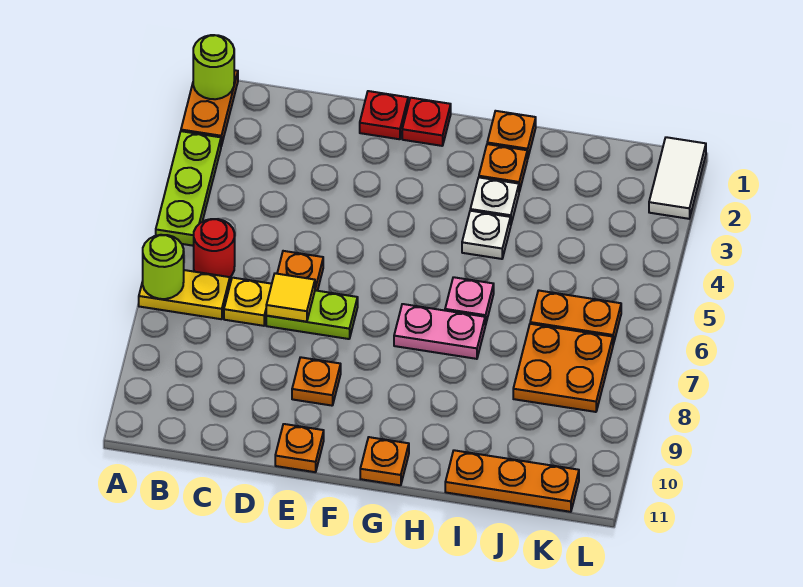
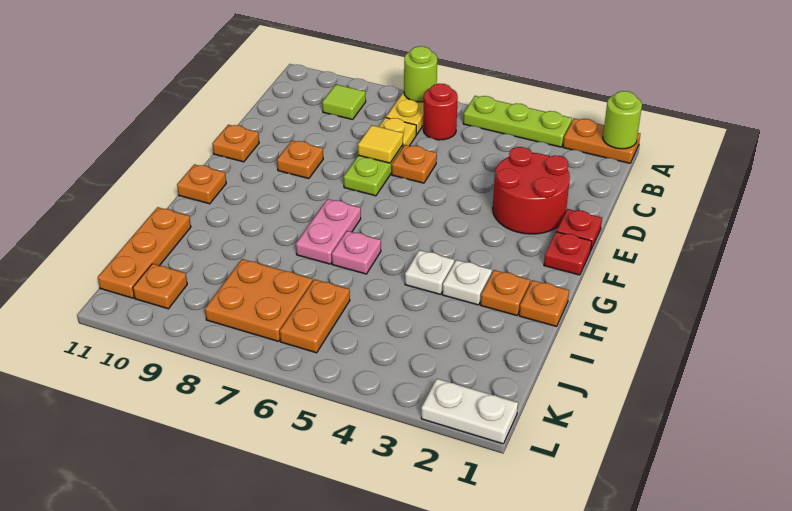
none -> lime 1x1 tile [322,84,366,120]
none -> red 2x2 round brick [493,147,570,234]
none -> orange 1x1 plate [133,264,187,309]
white 1x2 tile [649,137,706,219] -> white 1x2 plate [421,379,518,444]

